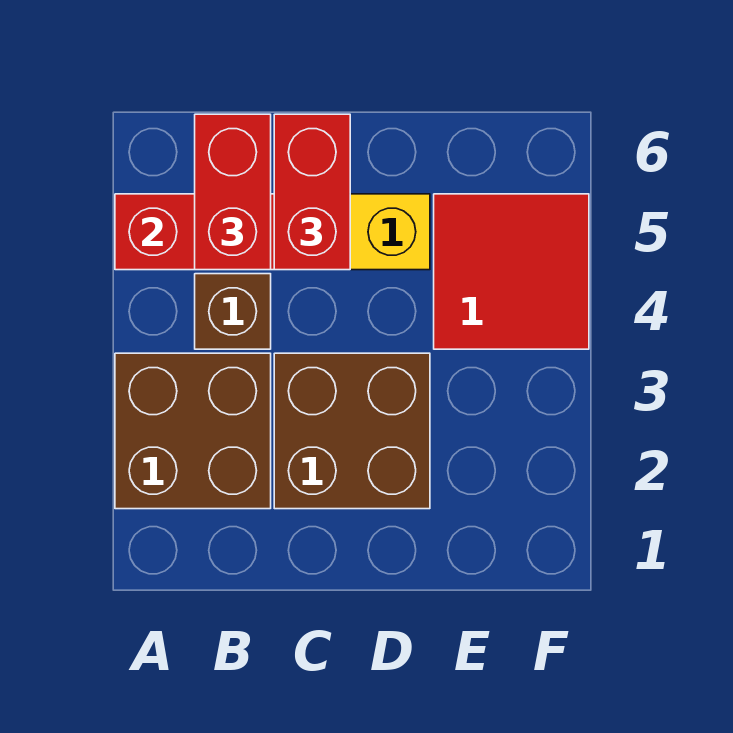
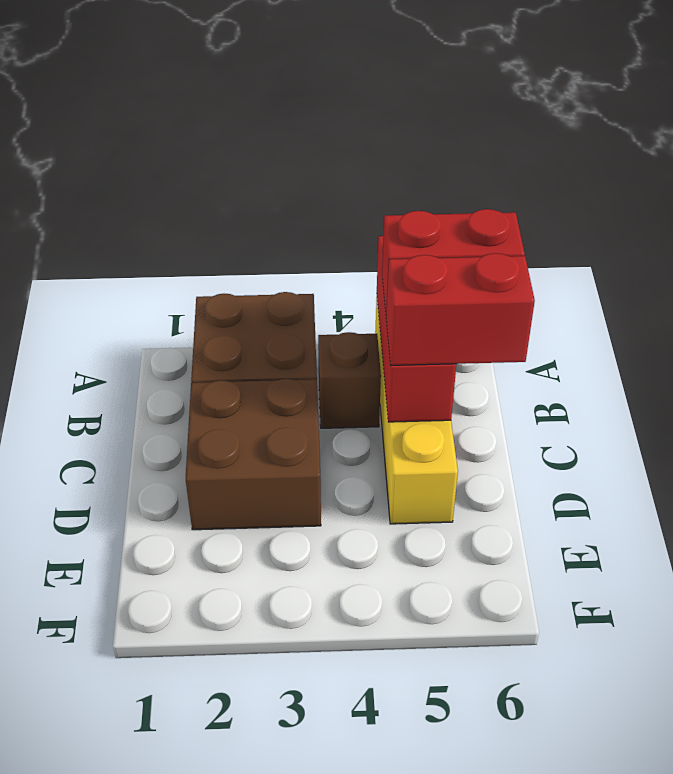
red 2x2 tile [434,194,589,349] -> none

